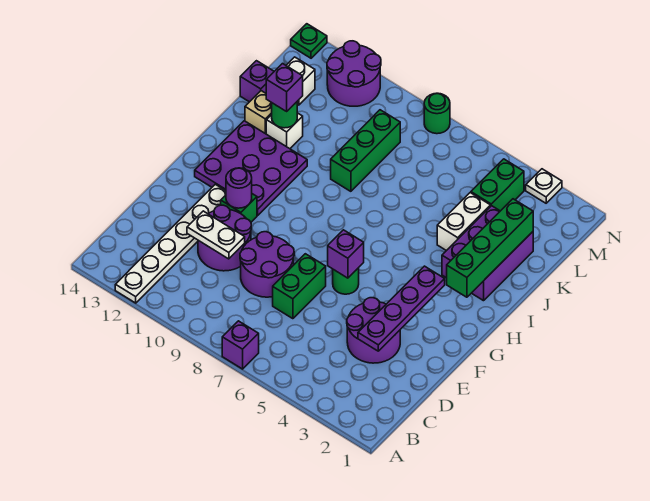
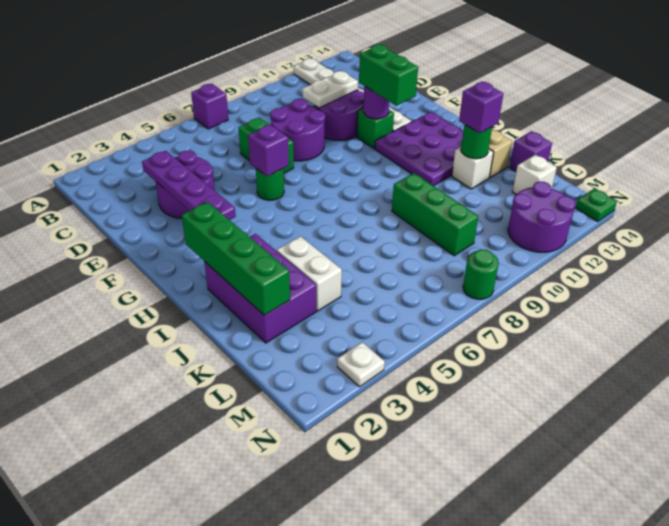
green 1x2 brick [471,159,524,211] -> green 1x2 brick moved to [359,45,418,106]

